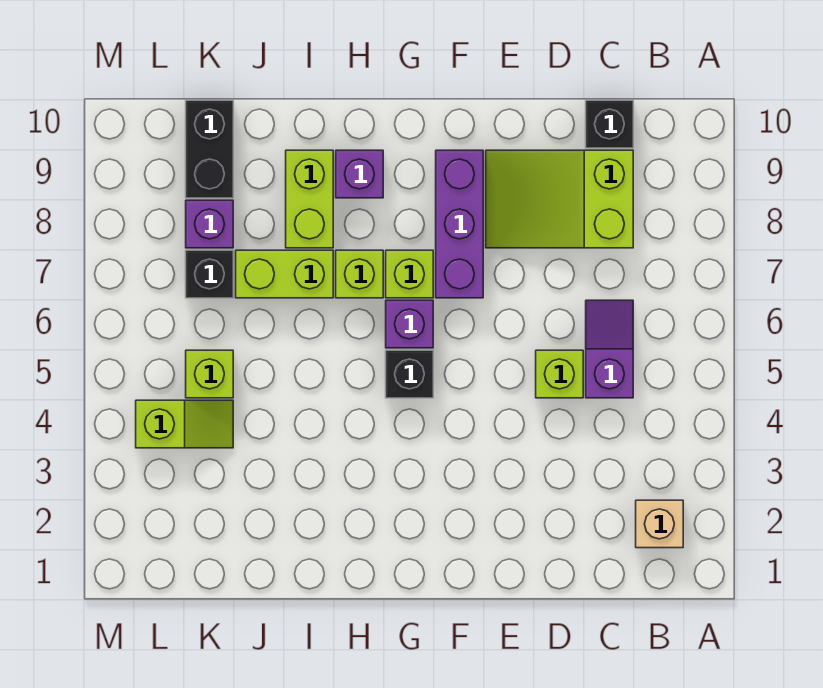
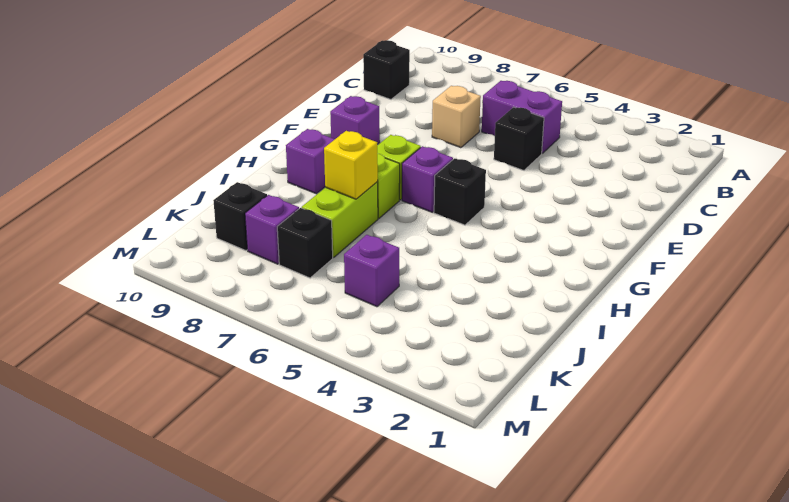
tan 1x1 brick [636,500,683,548] -> tan 1x1 brick moved to [432,86,481,148]
purple 1x2 slope [586,300,633,398] -> purple 1x2 brick [482,81,562,153]
lime 2x3 slope [486,150,633,248] -> none
lime 1x1 brick [536,350,583,398] -> black 1x1 brick [494,107,544,170]
purple 1x3 brick [436,150,483,298] -> purple 1x1 brick [330,96,380,144]
none -> yellow 1x1 brick [324,131,378,199]
lime 1x2 brick [286,150,333,248] -> none
lime 1x2 slope [136,400,233,448] -> none
lime 1x1 brick [186,350,233,398] -> purple 1x1 brick [344,235,399,307]
black 1x2 brick [186,100,233,198] -> black 1x1 brick [213,182,267,251]

